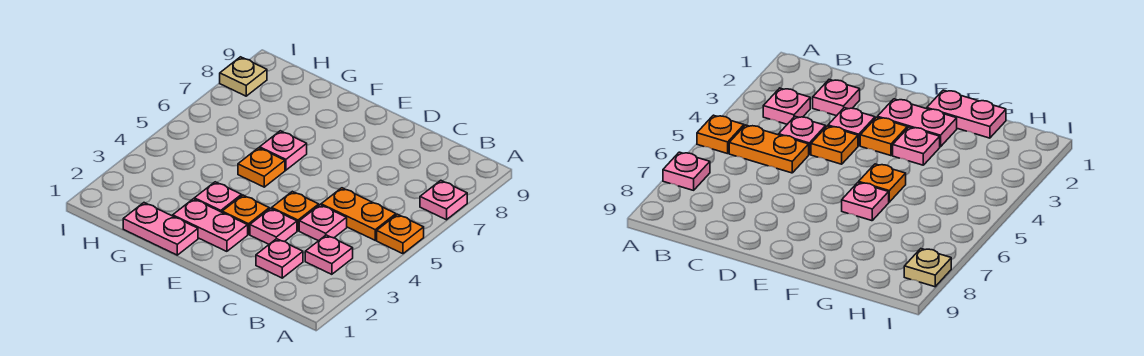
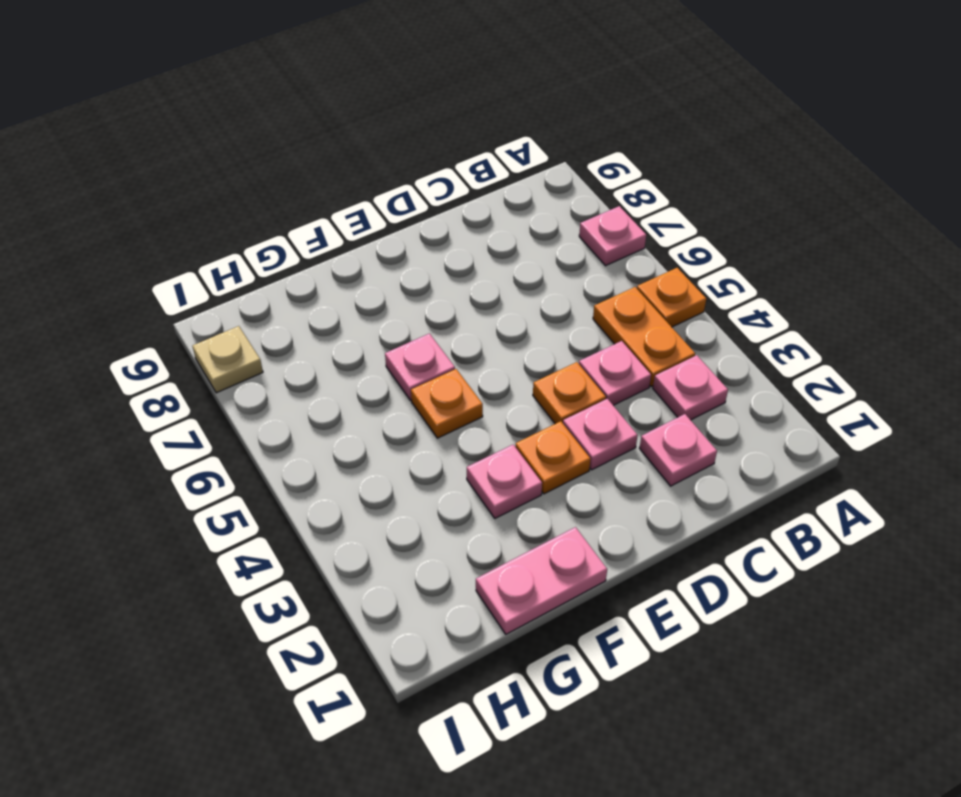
orange 1x2 plate [321,188,396,240] -> orange 1x2 plate turned to [593,287,695,387]
pink 1x2 plate [173,199,248,251] -> none

